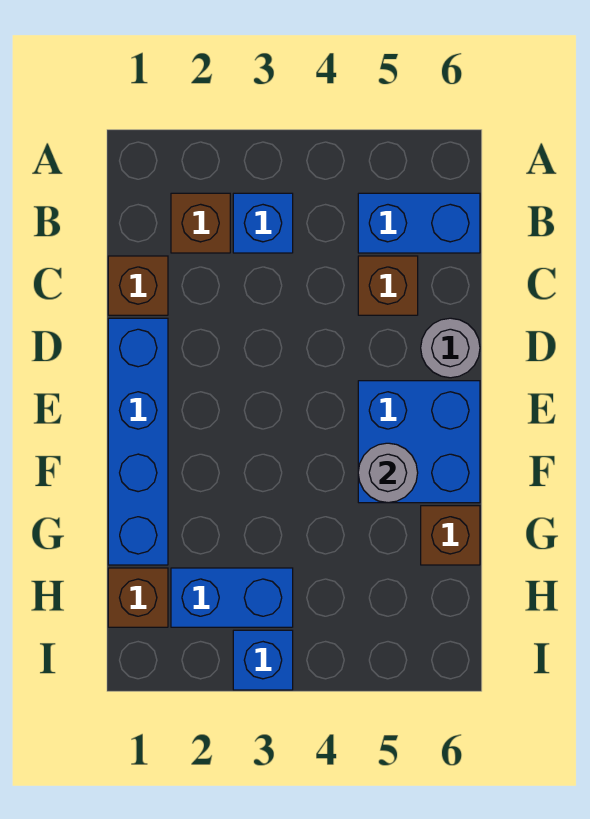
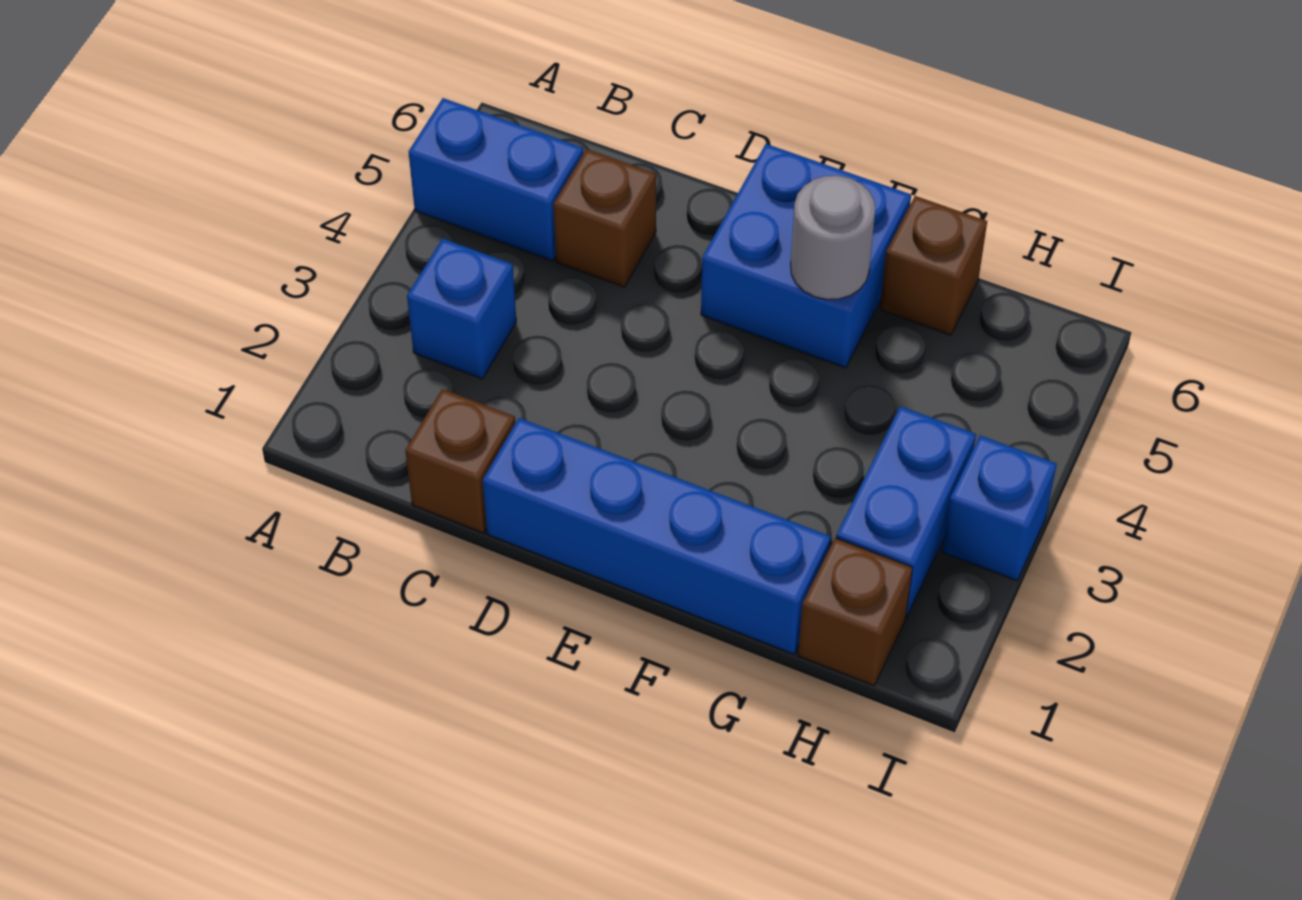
brown 1x1 brick [171,193,230,253] -> none
blue 1x2 brick [358,193,480,253] -> blue 1x2 brick turned to [408,98,583,261]
grey 1x1 round brick [421,318,480,378] -> none

